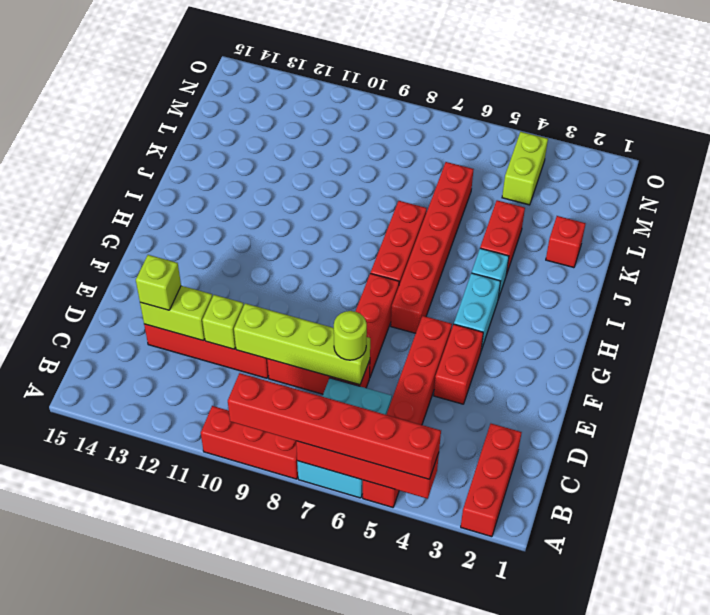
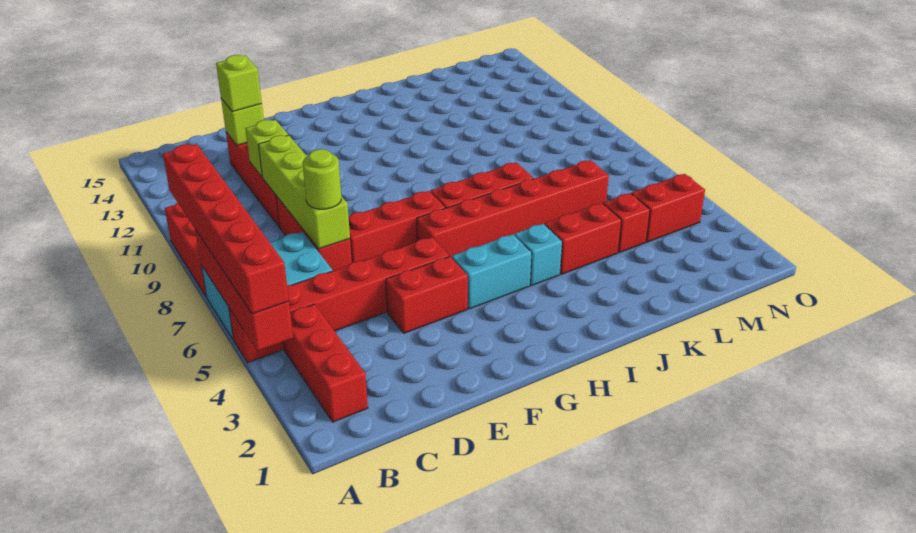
red 1x3 brick [461,424,522,537] -> red 1x3 brick turned to [283,304,368,422]
lime 1x2 brick [140,286,213,341] -> lime 1x1 brick [221,99,264,145]
red 1x1 brick [546,216,586,268] -> red 1x1 brick moved to [603,193,650,253]
lime 1x2 brick [502,132,548,205] -> red 1x2 brick [631,174,705,242]

